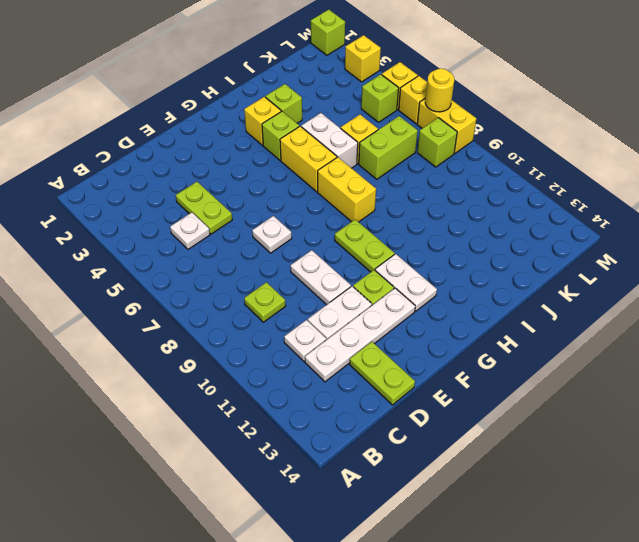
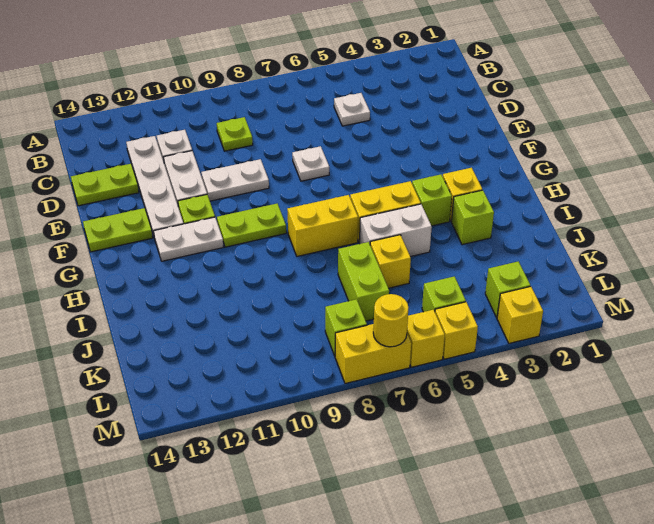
lime 1x2 plate [176,182,232,234] -> lime 1x2 plate moved to [83,208,153,252]
lime 1x1 brick [311,10,345,55] -> lime 1x1 brick moved to [485,261,530,318]

